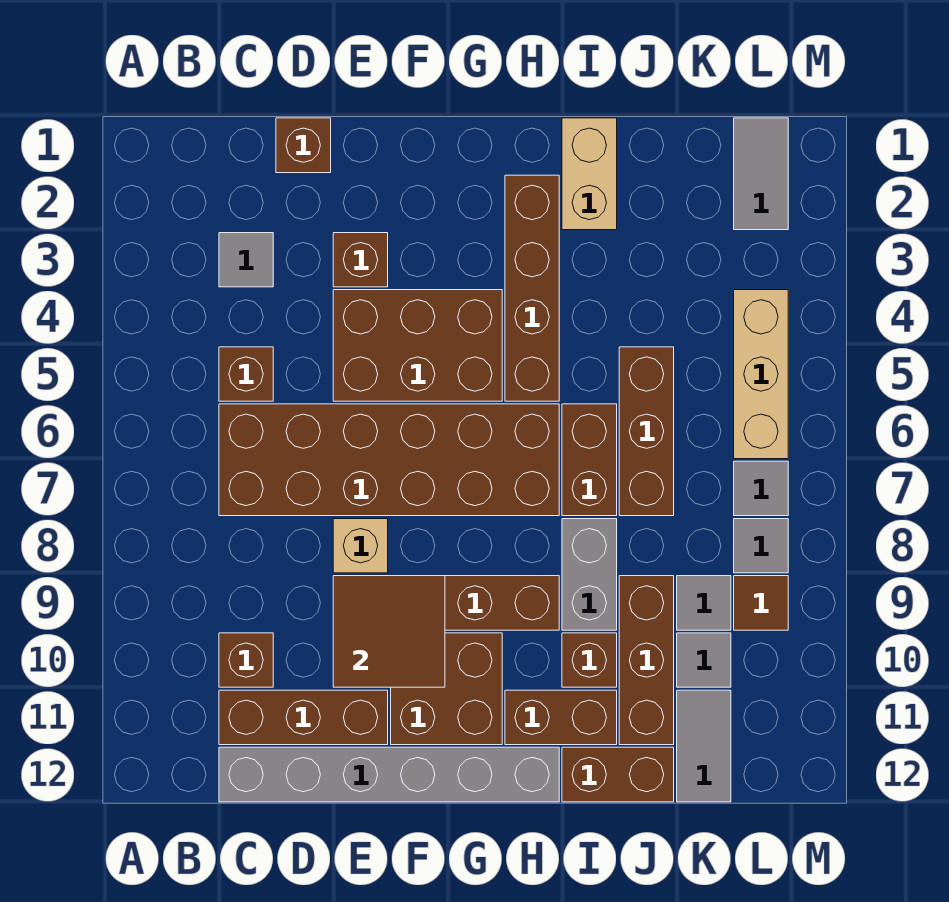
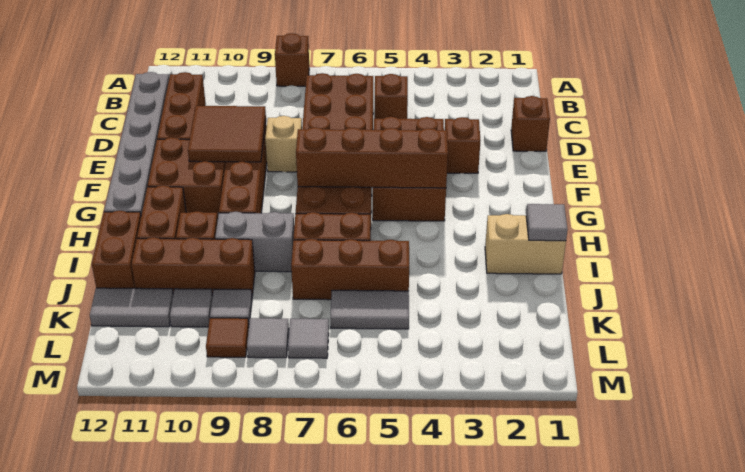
grey 1x1 tile [219,233,273,287] -> grey 1x1 tile moved to [526,204,568,241]
brown 1x1 brick [219,633,273,687] -> brown 1x1 brick moved to [275,33,309,86]
brown 1x4 brick [505,175,559,401] -> brown 1x4 brick moved to [296,127,448,188]
grey 1x2 tile [734,118,788,230] -> grey 1x2 tile moved to [331,290,409,329]
tan 1x3 brick [734,290,788,459] -> none

